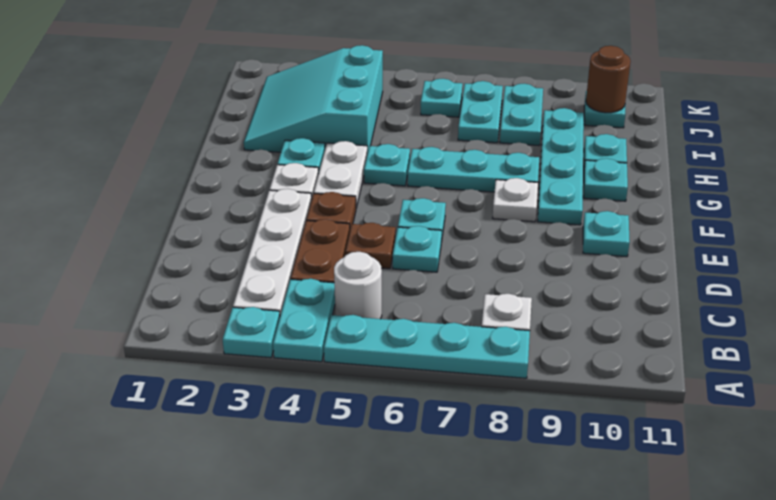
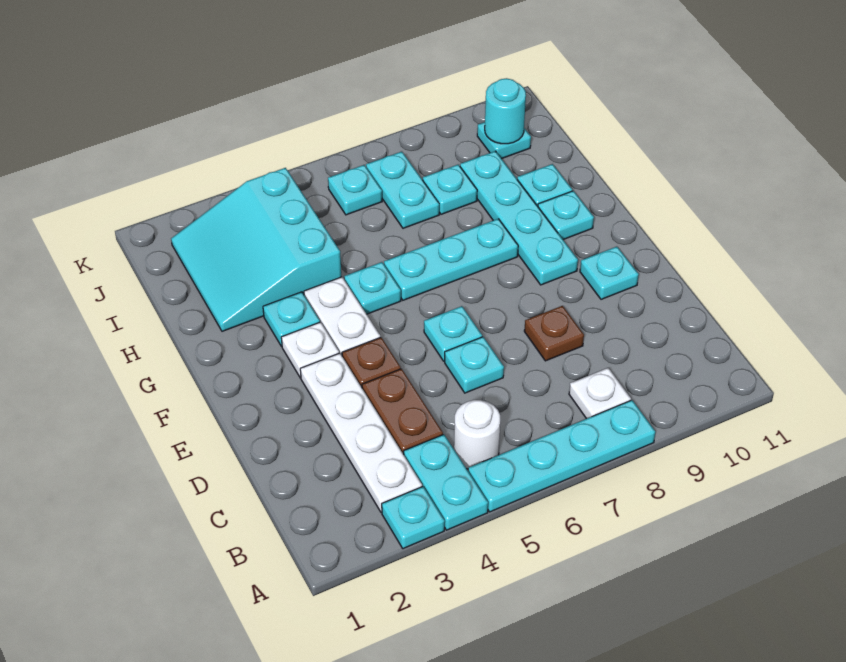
brown 1x1 plate [346,223,396,269] -> brown 1x1 plate moved to [524,306,584,361]
white 1x1 plate [493,178,538,222] -> none
cyan 1x2 plate [500,84,543,146] -> cyan 1x1 plate [423,165,477,214]
brown 1x1 round brick [586,46,631,113] -> cyan 1x1 round brick [485,78,526,144]

